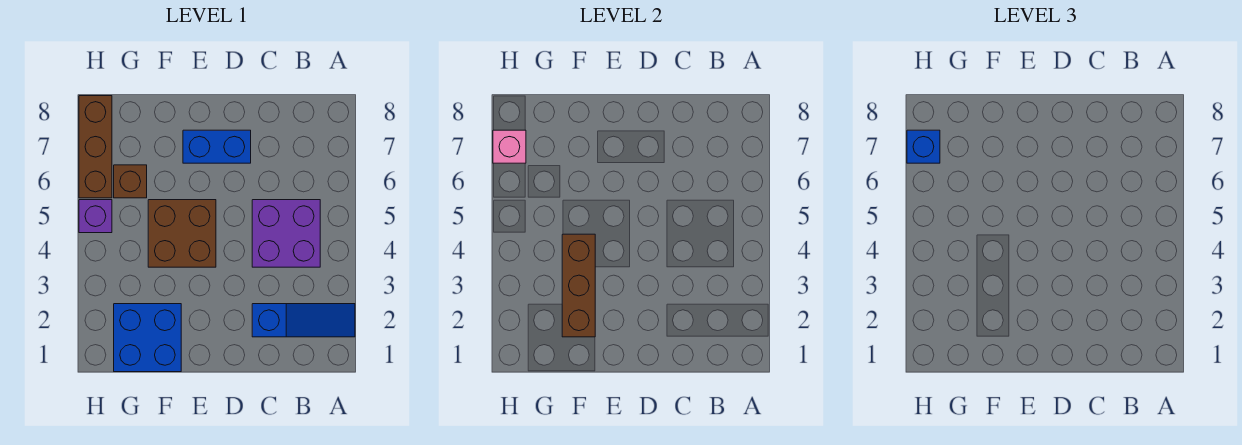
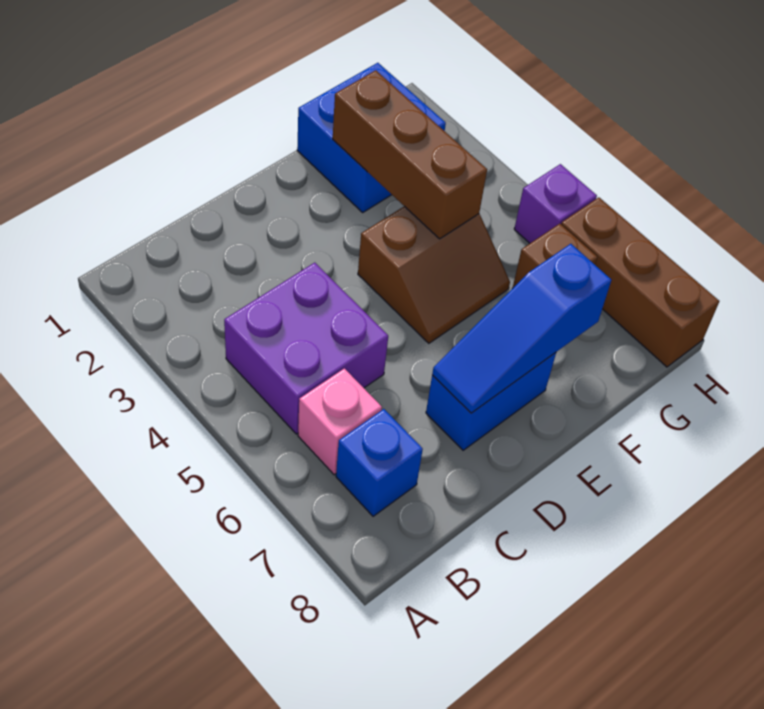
blue 1x3 slope [252,304,355,337] -> blue 1x3 slope moved to [432,244,611,413]
brown 2x2 brick [148,200,216,267] -> brown 2x2 slope [358,206,510,343]
pink 1x1 brick [493,130,526,163] -> pink 1x1 brick moved to [298,368,382,475]
blue 1x1 brick [907,130,940,163] -> blue 1x1 brick moved to [336,409,423,516]

